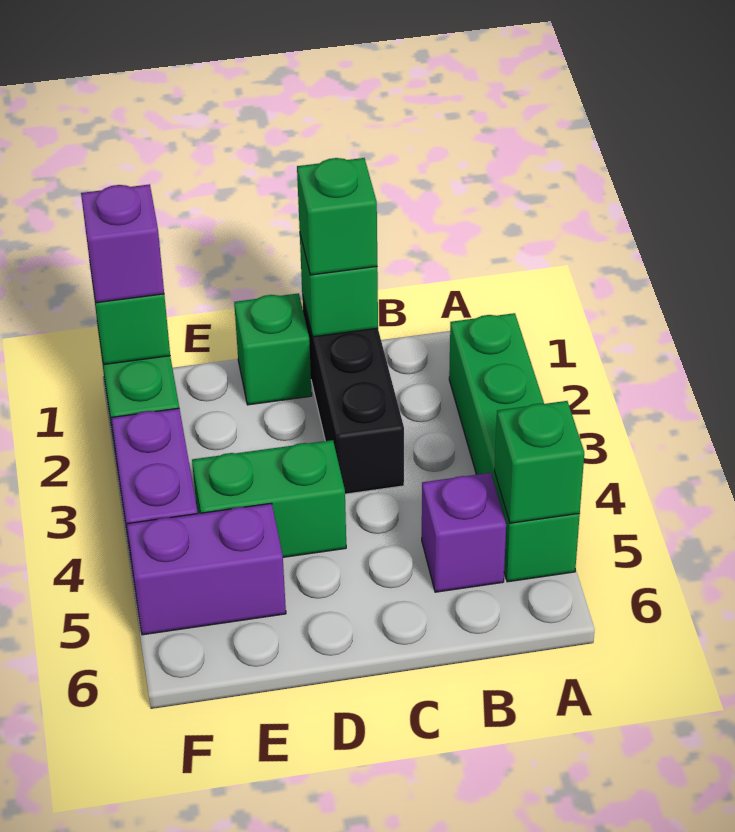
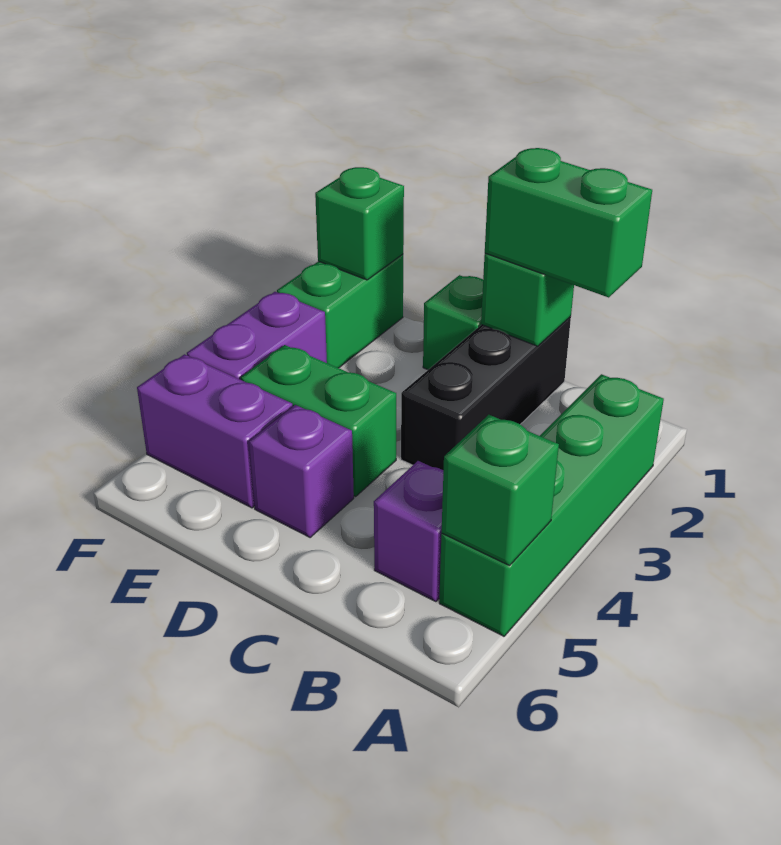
green 1x1 brick [297,158,377,275] -> green 1x2 brick [485,148,652,298]
purple 1x1 brick [81,184,164,303] -> purple 1x1 brick moved to [249,405,354,537]

